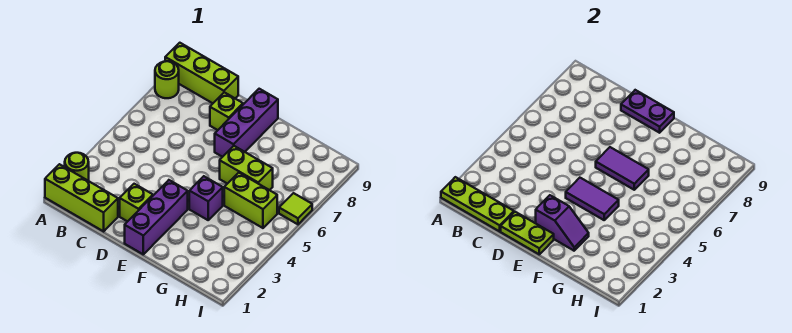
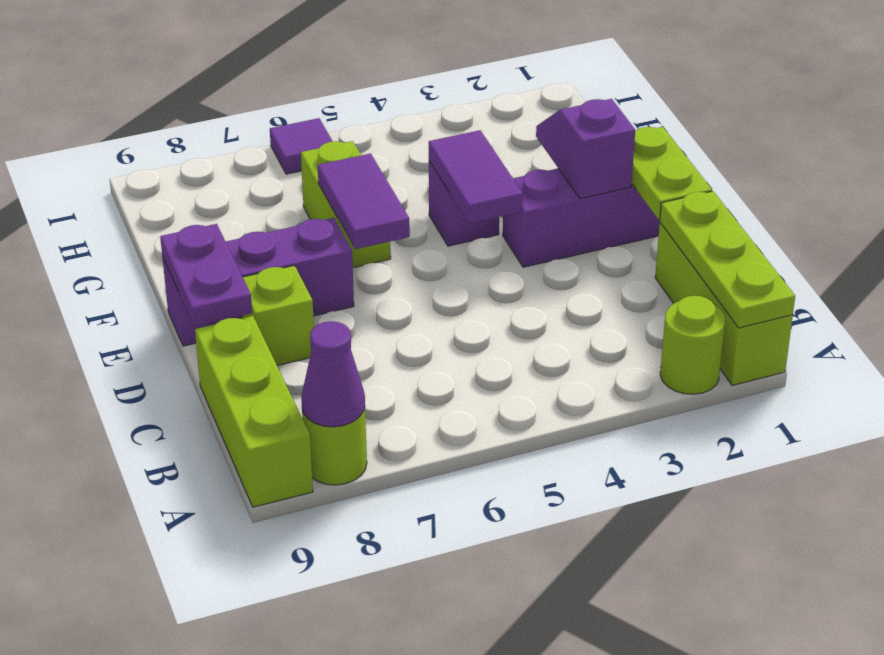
none -> purple 1x1 cone [301,321,365,427]
lime 1x1 brick [120,184,153,222] -> none
lime 1x2 brick [224,173,277,228] -> none
lime 1x1 tile [279,193,312,224] -> purple 1x1 tile [270,118,333,174]

